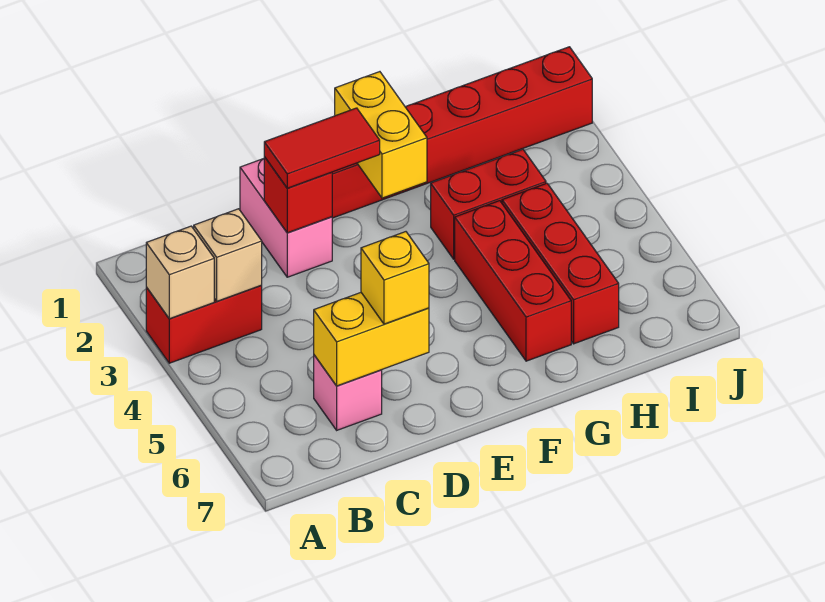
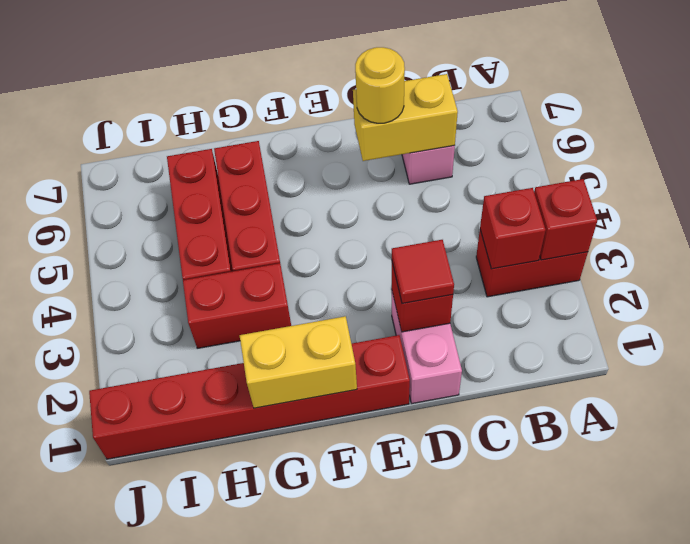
tan 1x1 brick [146,226,214,319] -> red 1x1 brick [534,179,597,260]
tan 1x1 brick [194,209,262,301] -> red 1x1 brick [480,188,546,269]
red 1x2 tile [264,108,380,188] -> red 1x1 tile [392,240,454,304]
yellow 1x1 brick [361,232,429,324] -> yellow 1x1 round brick [355,47,405,123]
yellow 1x2 brick [335,72,427,198] -> yellow 1x2 brick turned to [240,316,357,408]

